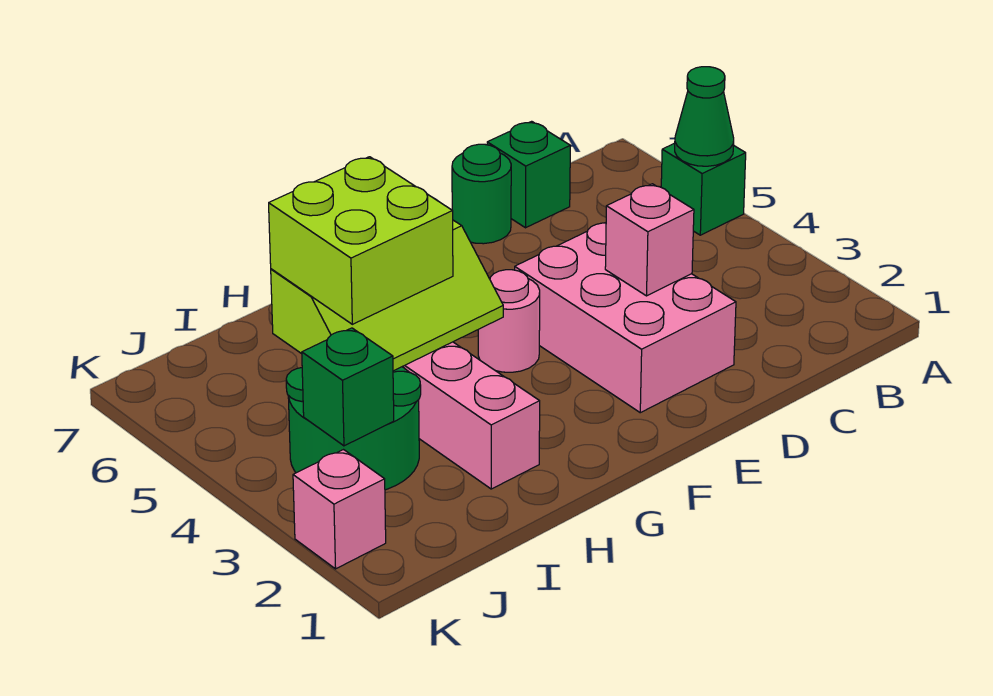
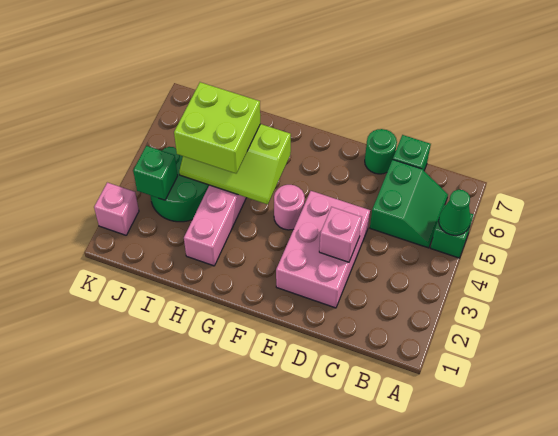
none -> green 2x2 slope [370,160,448,248]

